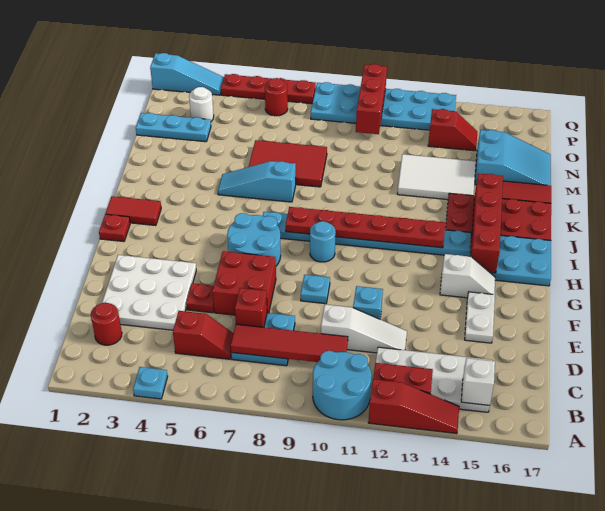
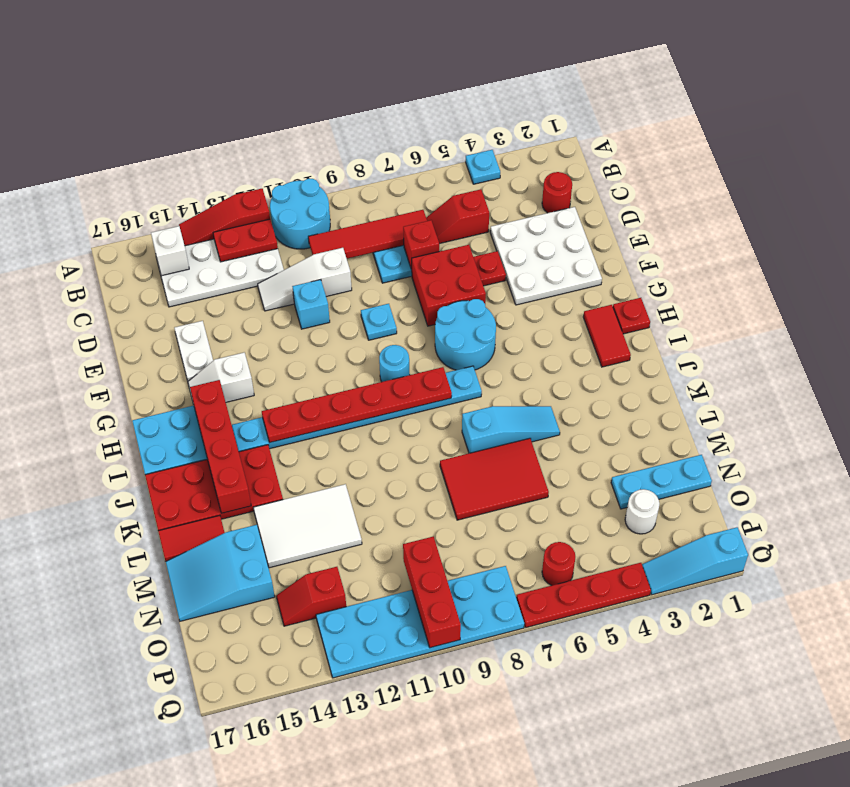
red 1x2 tile [105,196,161,226] -> red 1x2 tile turned to [583,305,631,367]

